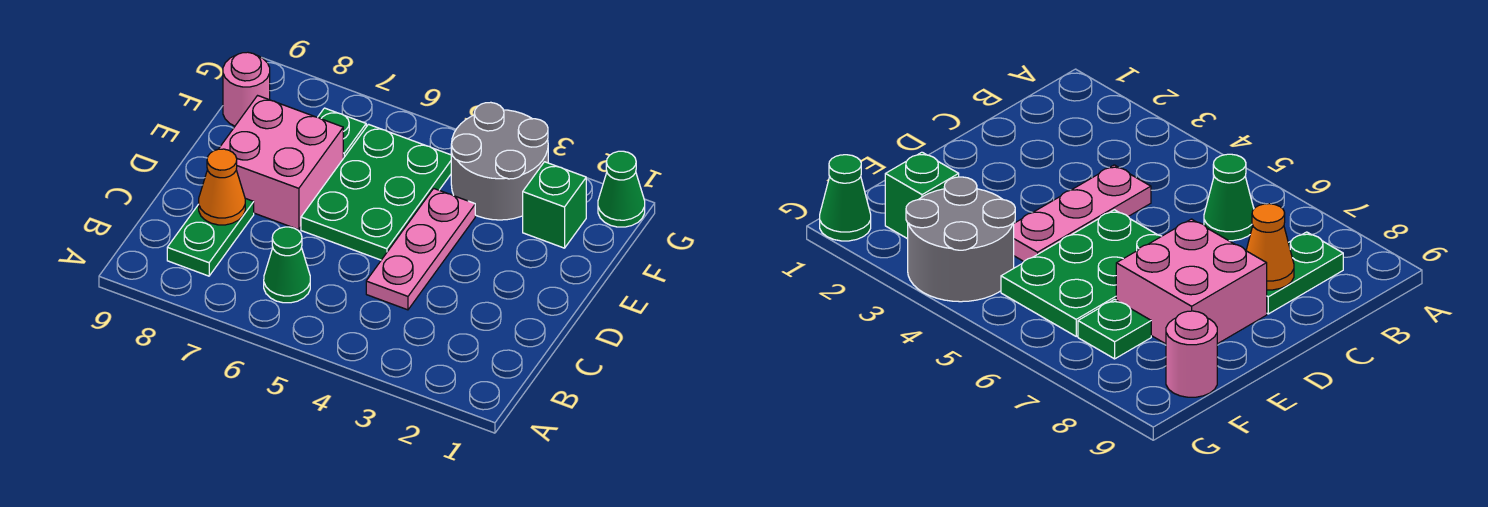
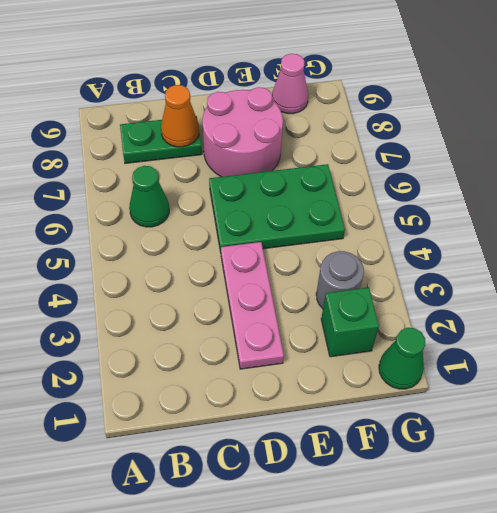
pink 1x3 plate [366,188,475,310] -> pink 1x3 plate turned to [221,242,284,369]
pink 2x2 brick [219,96,343,230] -> pink 2x2 round brick [203,87,283,177]
grey 2x2 round brick [451,102,548,220] -> grey 1x1 round brick [316,251,364,309]
green 1x1 plate [318,108,366,158] -> none
pink 1x1 round brick [223,52,270,126] -> pink 1x1 cone [272,54,308,114]

